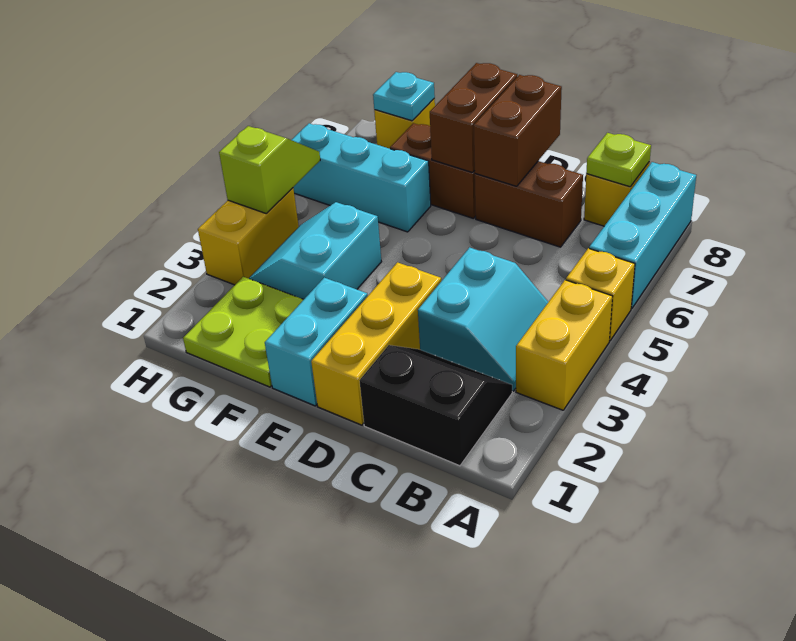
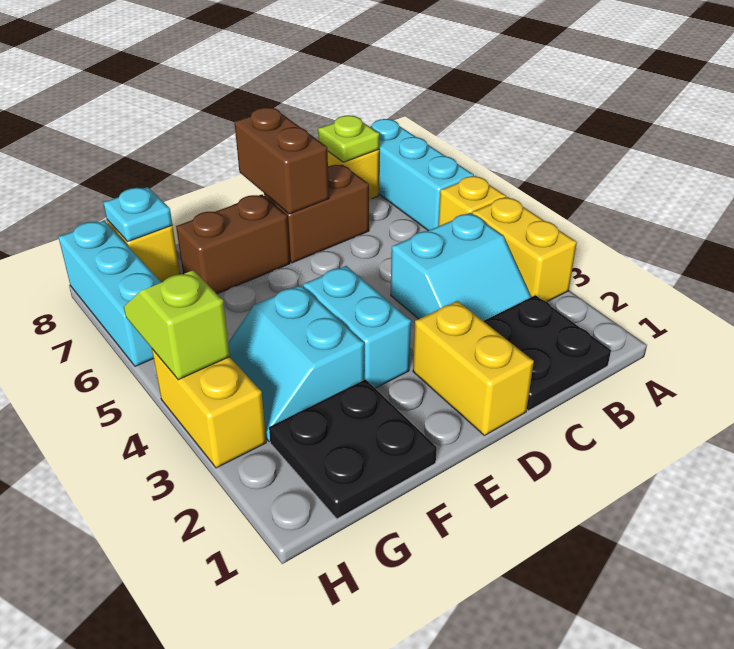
black 2x2 slope [359,345,512,466] -> black 2x2 plate [484,295,611,411]
cyan 2x2 slope [418,247,548,391] -> cyan 2x2 slope turned to [391,213,531,321]
yellow 1x3 brick [311,262,441,425] -> yellow 1x2 brick [413,301,534,436]
cyan 1x2 brick [265,278,368,406] -> cyan 1x2 brick moved to [303,266,411,388]
brown 1x2 brick [430,63,517,173] -> none
lime 2x2 plate [183,277,304,387] -> black 2x2 plate [269,379,437,519]
cyan 1x3 brick [292,123,431,232] -> cyan 1x3 brick turned to [59,220,161,366]

